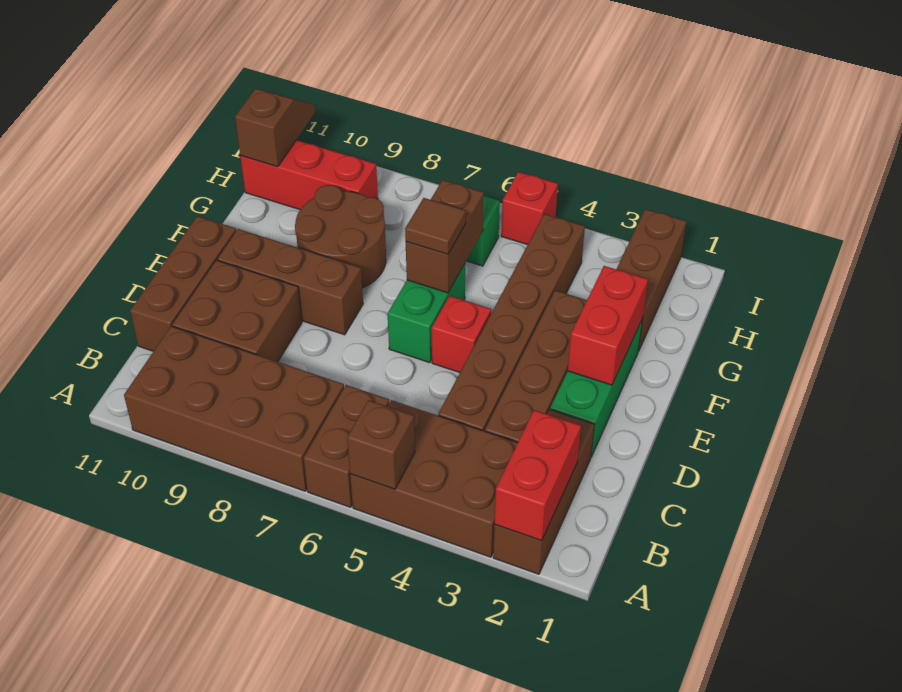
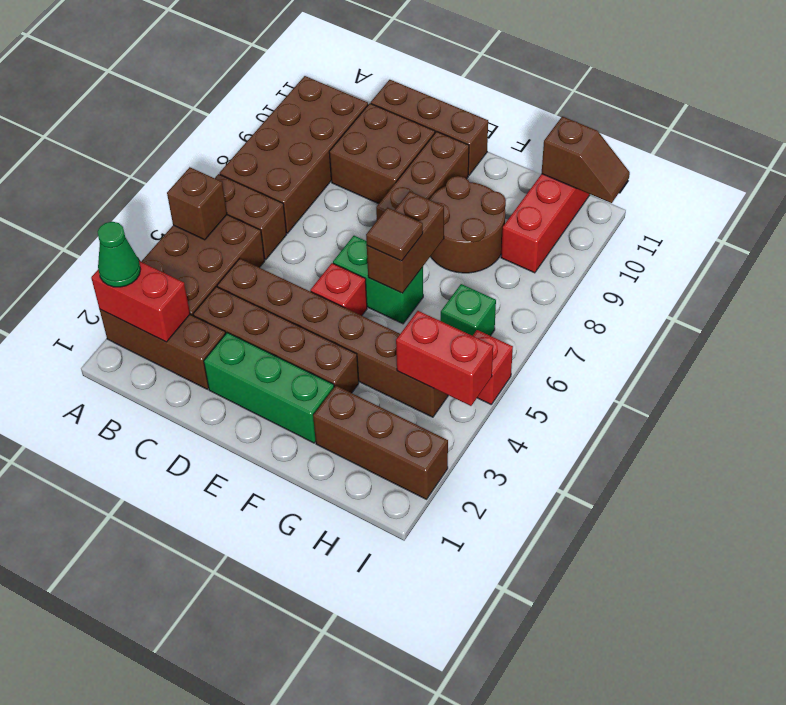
none -> green 1x1 cone [98,222,141,287]
red 1x2 brick [568,266,648,385] -> red 1x2 brick moved to [396,311,493,406]
brown 1x2 brick [406,180,484,293] -> brown 1x2 brick turned to [367,191,444,293]

